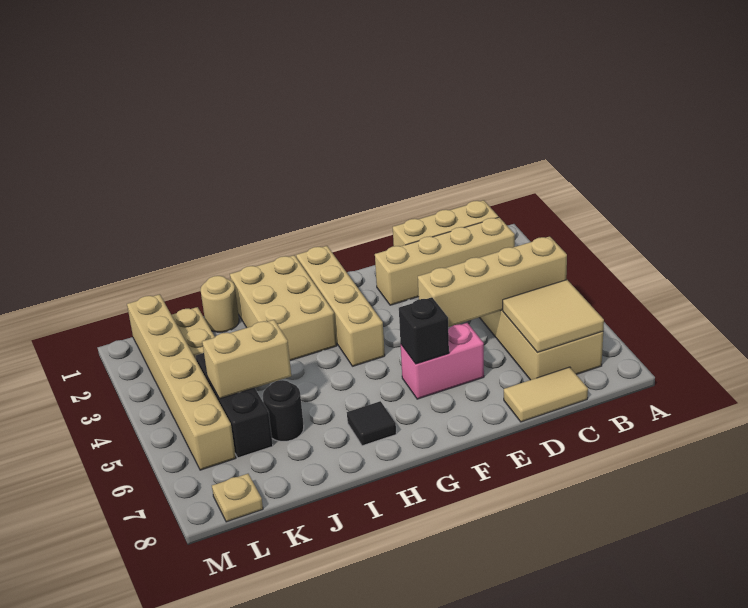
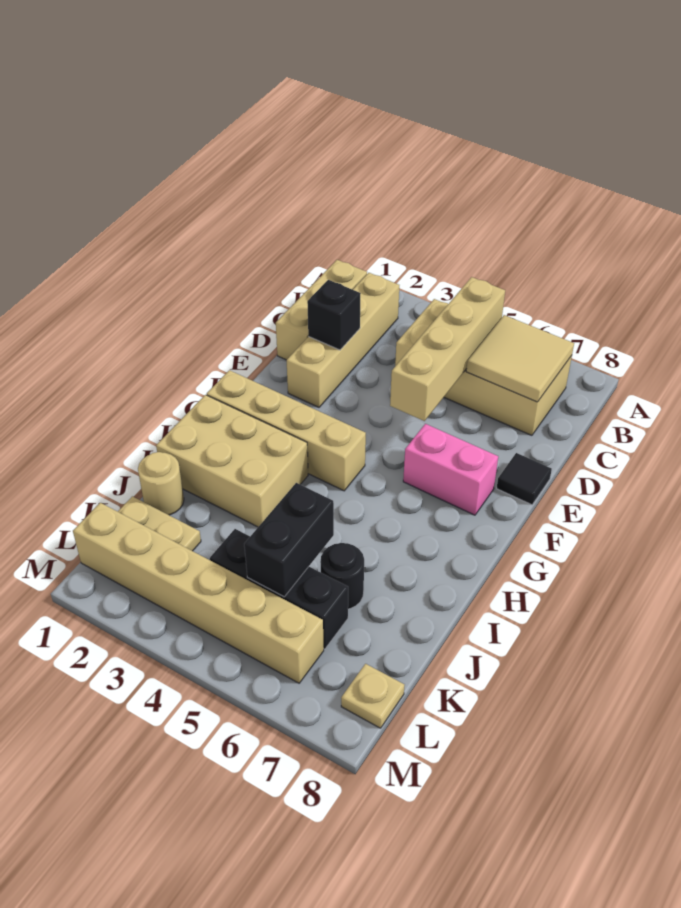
tan 1x2 tile [504,367,588,422] -> none
pink 1x2 brick [401,323,484,399] -> pink 1x2 brick turned to [403,424,498,515]
black 1x1 brick [399,297,449,364] -> black 1x1 brick moved to [307,280,361,350]
black 1x1 tile [347,401,396,446] -> black 1x1 tile moved to [497,453,552,505]
tan 1x2 brick [202,320,291,399] -> black 1x2 brick [244,483,334,597]

